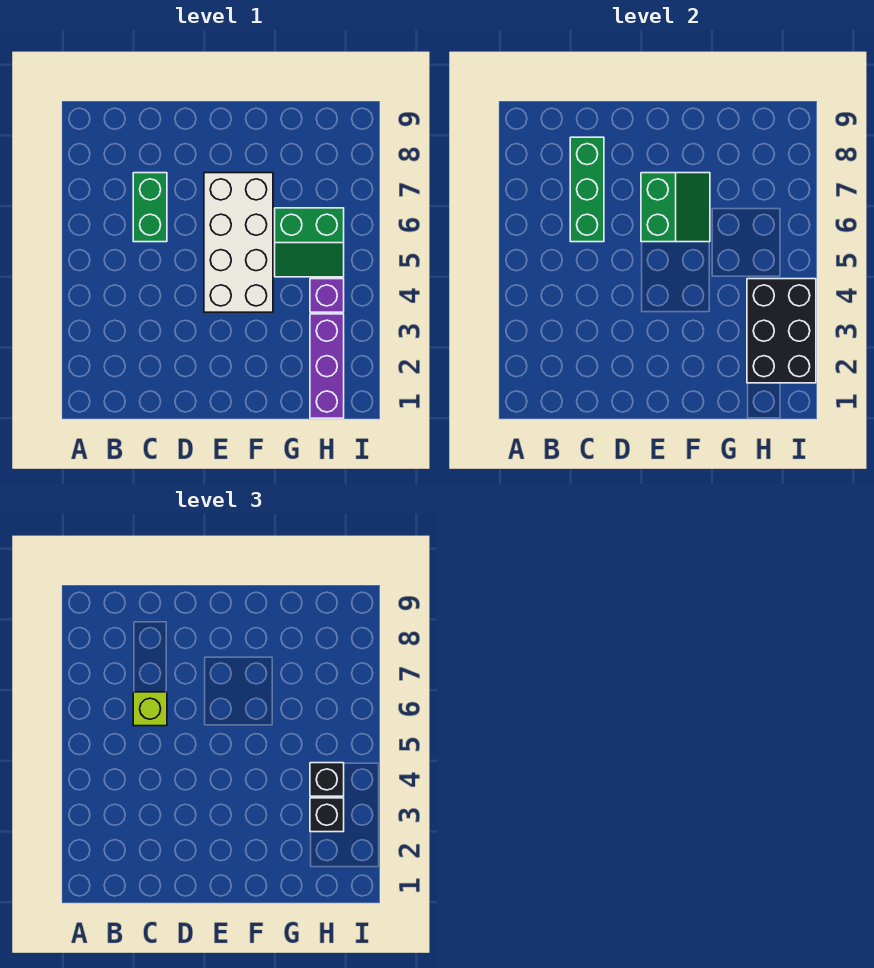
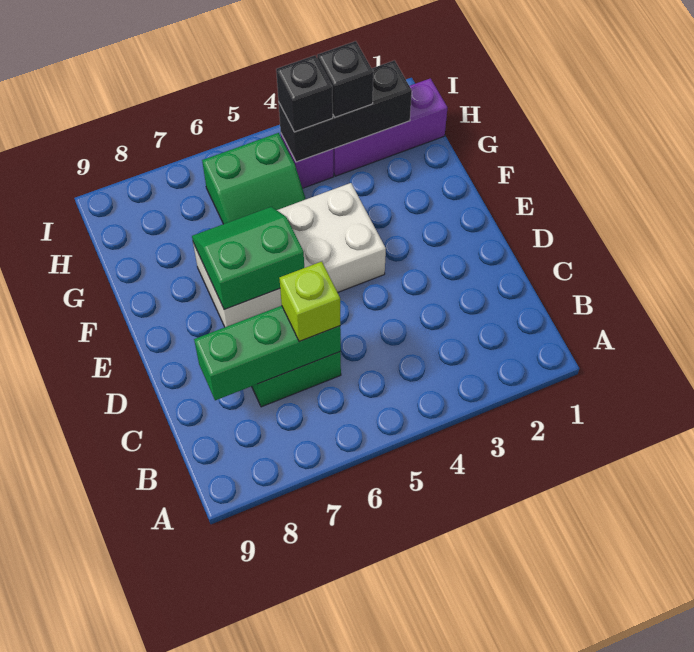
green 2x2 slope [275,208,344,277] -> green 2x2 slope turned to [202,133,306,224]
black 2x3 brick [747,279,816,383] -> black 1x3 brick [279,60,412,162]

